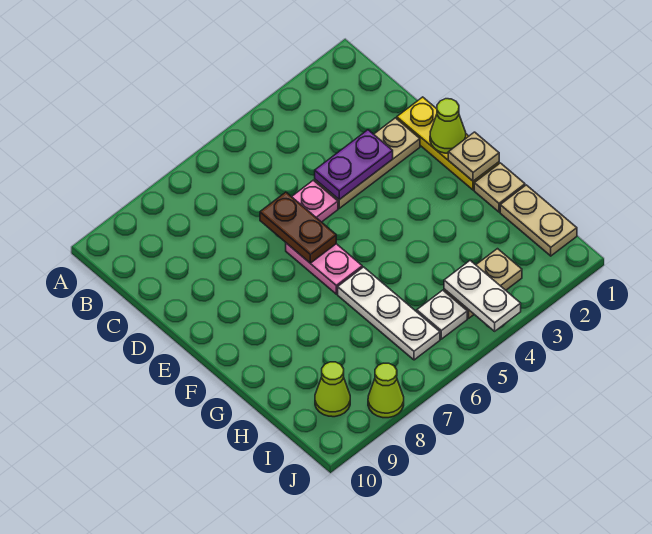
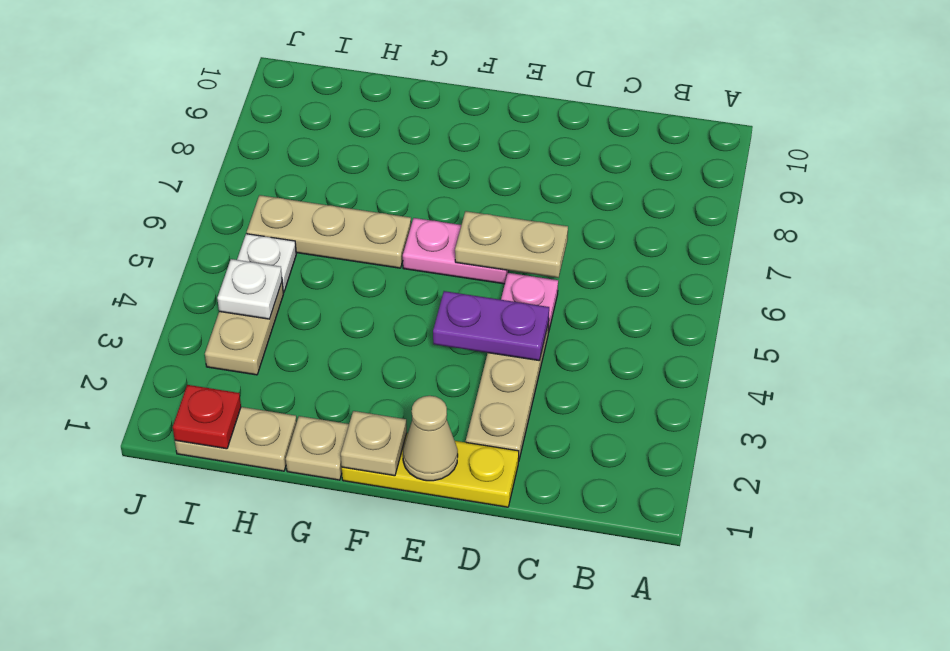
purple 1x2 plate [315,130,393,200] -> purple 1x2 plate turned to [433,291,549,361]
brown 1x2 plate [260,192,336,263] -> tan 1x2 plate [455,211,568,278]
lime 1x1 cone [430,99,466,153] -> tan 1x1 cone [403,396,458,481]
white 1x3 plate [338,267,440,360] -> tan 1x3 plate [247,195,411,268]
none -> red 1x1 plate [173,385,241,449]
white 1x2 plate [444,261,521,331] -> white 1x1 plate [217,259,282,319]
lime 1x1 cone [315,362,350,417] -> none
lime 1x1 cone [368,363,404,418] -> none

